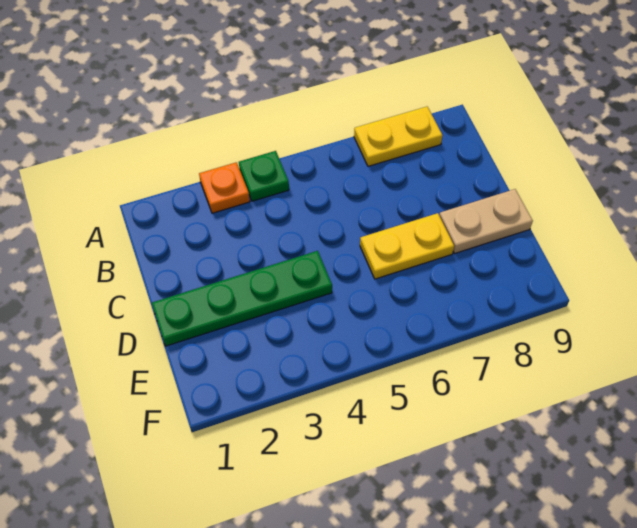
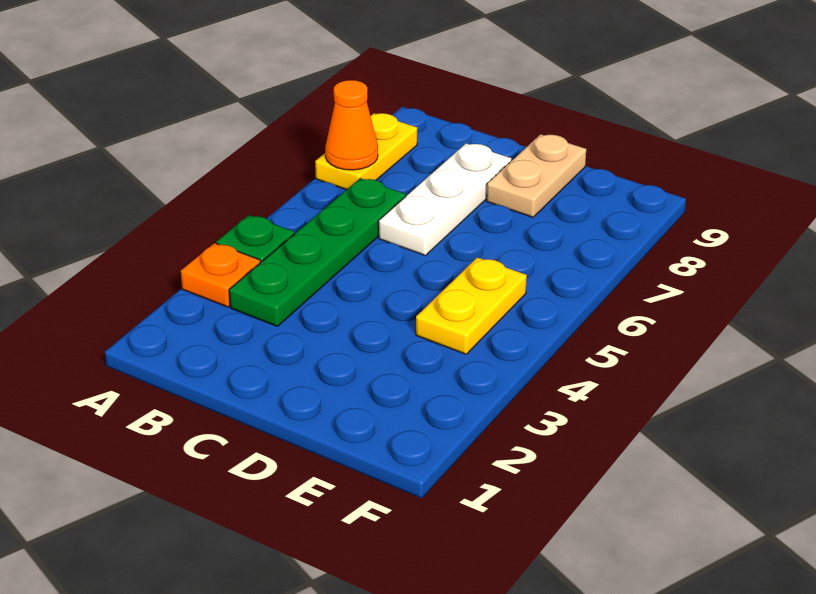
none -> orange 1x1 cone [325,80,378,170]
none -> white 1x3 plate [379,143,511,256]
green 1x4 plate [152,251,332,346] -> green 1x4 plate moved to [229,178,406,326]
yellow 1x2 plate [360,213,454,279] -> yellow 1x2 plate moved to [416,257,527,354]

